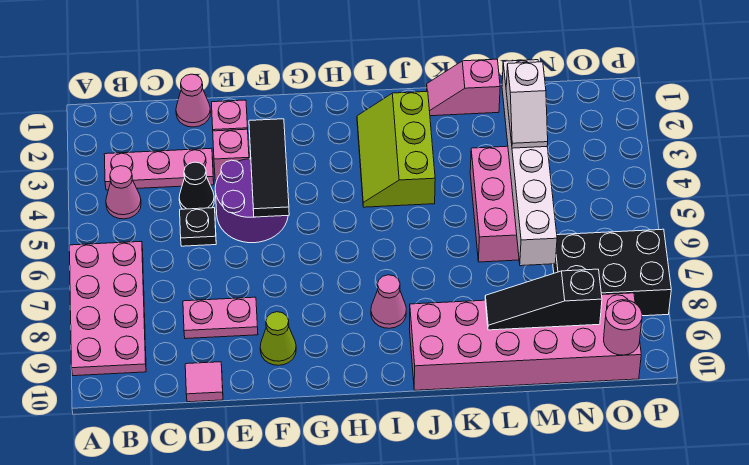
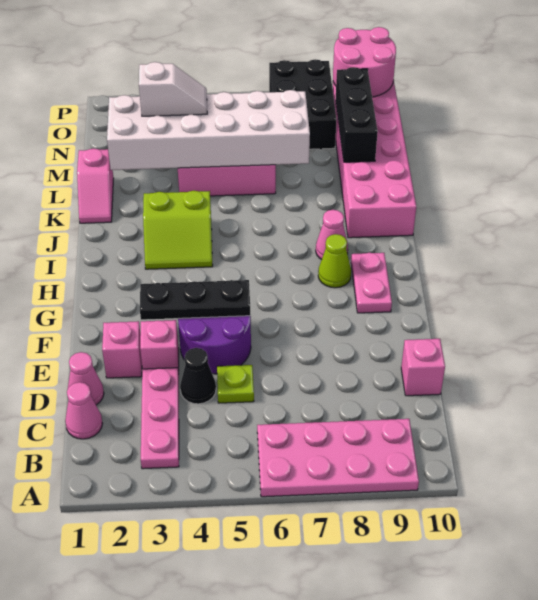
pink 1x1 cone [106,166,141,219] -> pink 1x1 cone moved to [65,382,103,439]
black 1x1 plate [180,208,216,246] -> lime 1x1 plate [217,365,254,403]
pink 1x2 plate [183,297,258,339] -> pink 1x2 plate moved to [351,253,392,313]
pink 1x1 tile [185,362,223,402] -> pink 1x1 brick [401,339,445,396]
black 1x3 tile [249,119,289,217] -> black 1x3 plate [140,280,251,320]
lime 1x1 cone [260,312,296,365] -> lime 1x1 cone moved to [318,234,351,288]
lime 2x3 slope [357,91,435,207] -> lime 2x2 slope [143,191,213,269]
black 1x3 slope [485,269,602,330] -> black 1x3 brick [336,67,378,162]
white 1x6 brick [502,60,557,266] -> white 2x6 brick [107,90,310,170]
pink 1x1 round brick [604,300,642,355] -> pink 2x2 round brick [333,27,396,97]

